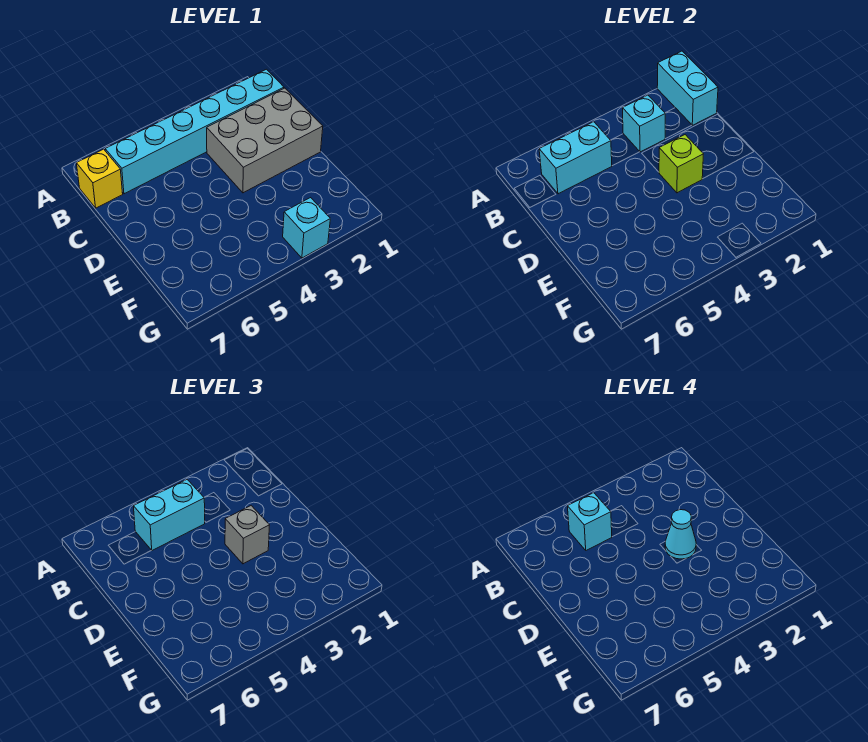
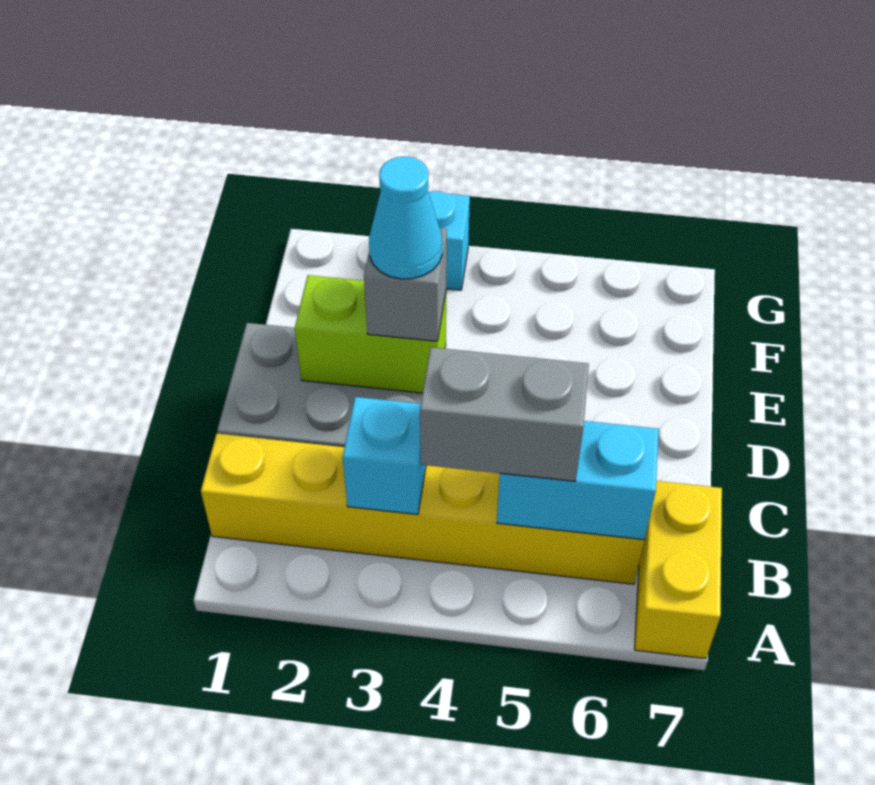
cyan 1x2 brick [657,51,718,125] -> none
cyan 1x6 brick [105,69,284,194] -> yellow 1x6 brick [201,434,644,584]
cyan 1x2 brick [133,480,205,550] -> grey 1x2 brick [420,347,589,481]
cyan 1x1 brick [567,493,612,550] -> none
yellow 1x1 brick [76,149,123,208] -> yellow 1x2 brick [635,481,722,659]
lime 1x1 brick [659,135,703,193] -> lime 1x2 brick [295,275,446,393]

